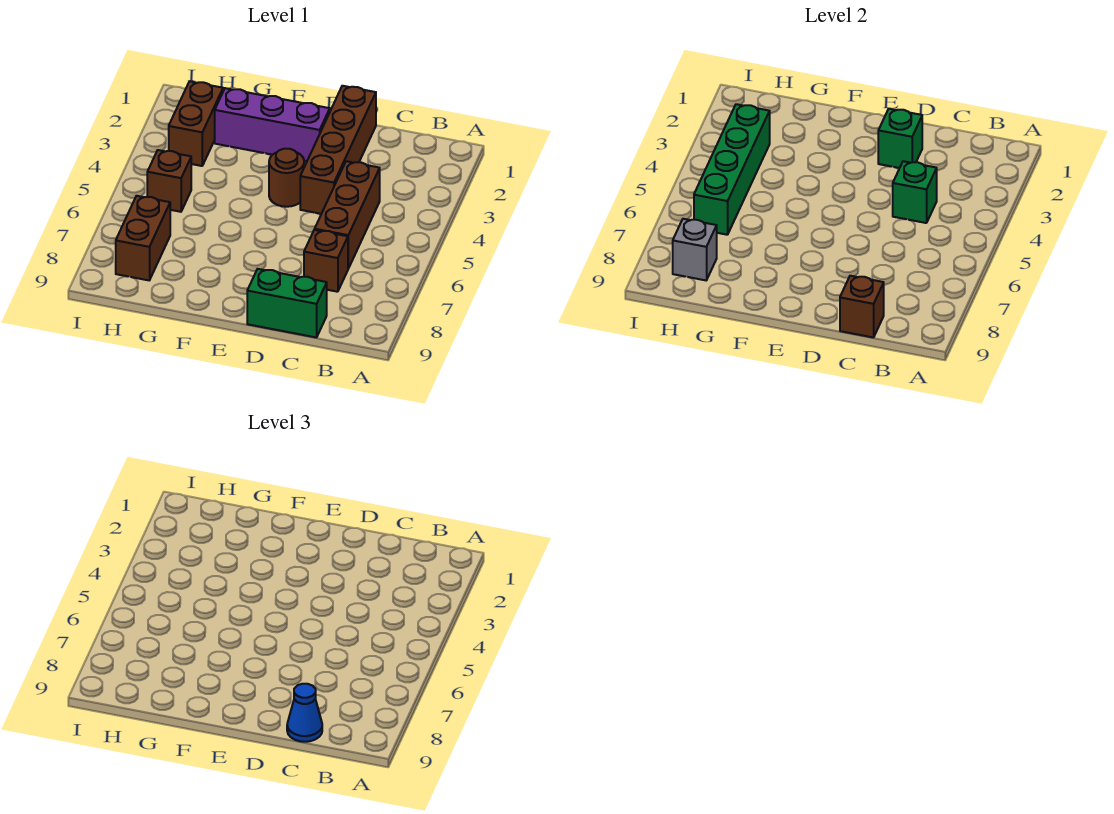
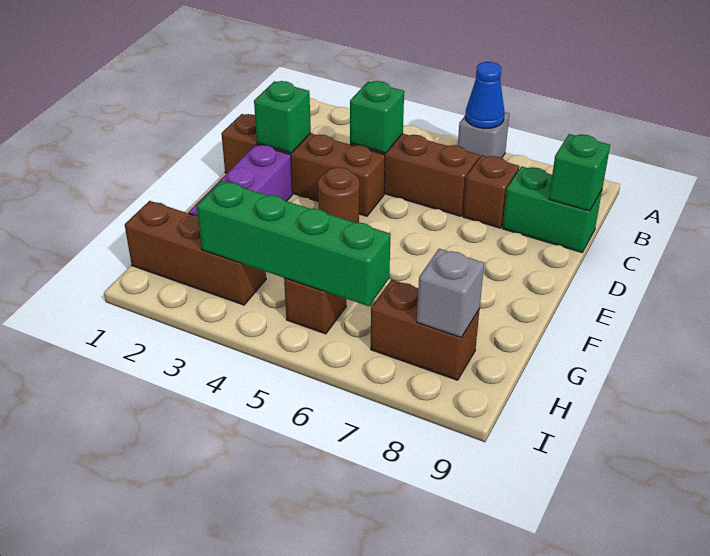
none -> grey 1x1 brick [458,113,509,158]
green 1x2 brick [247,269,327,337] -> green 1x2 brick turned to [502,166,602,252]
brown 1x1 brick [840,276,884,337] -> green 1x1 brick [549,134,610,211]
blue 1x1 cone [287,684,322,742] -> blue 1x1 cone moved to [465,62,505,128]
brown 1x2 brick [169,81,223,166] -> brown 1x3 brick [125,201,266,305]

